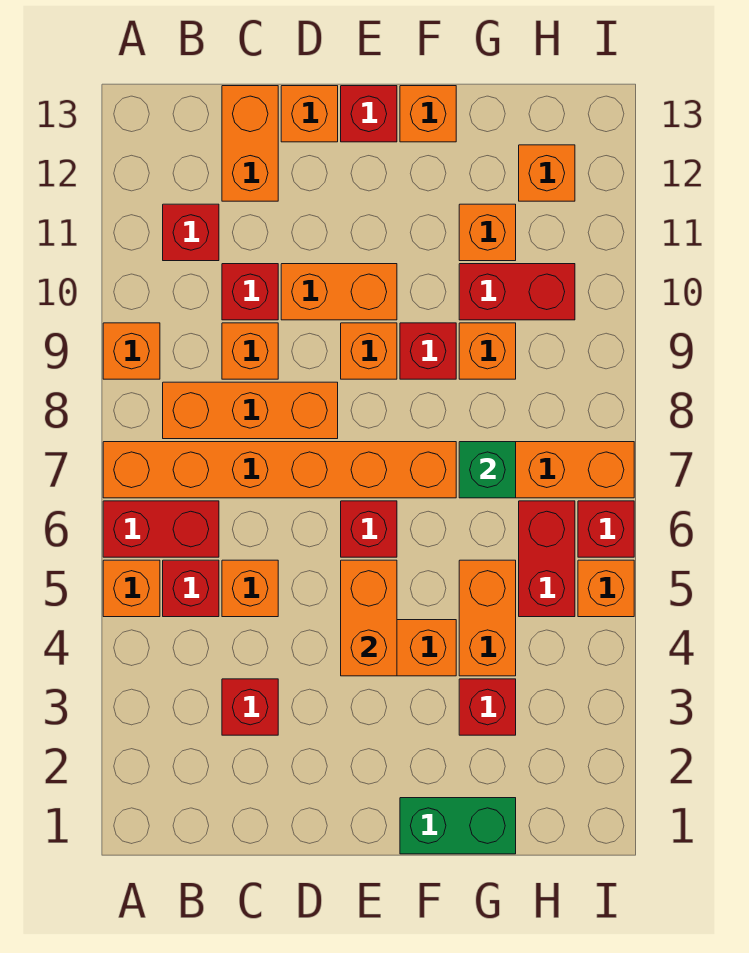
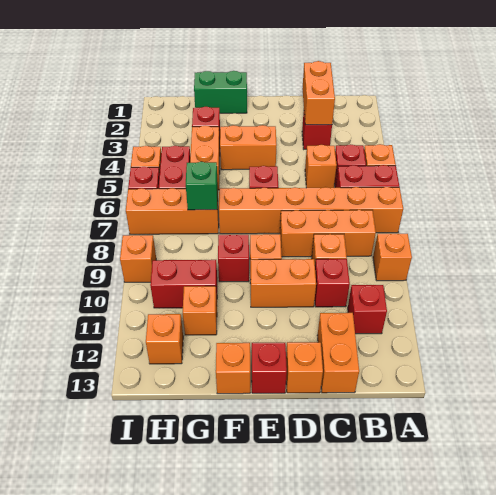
orange 1x2 brick [341,560,397,676] -> orange 1x2 brick moved to [302,61,335,125]
orange 1x1 brick [459,323,516,379] -> orange 1x1 brick moved to [120,235,156,282]

